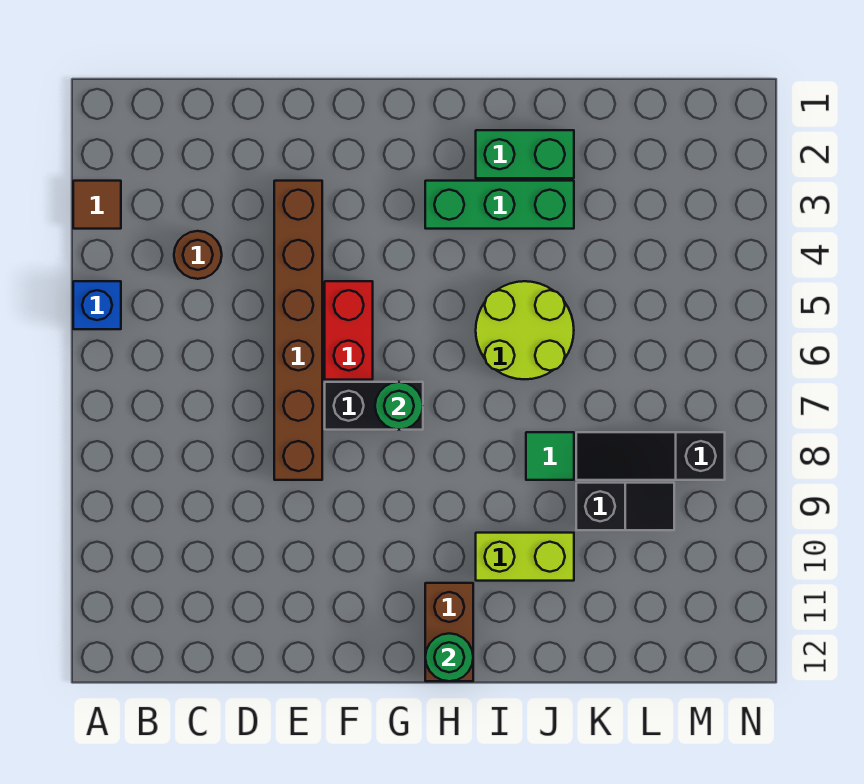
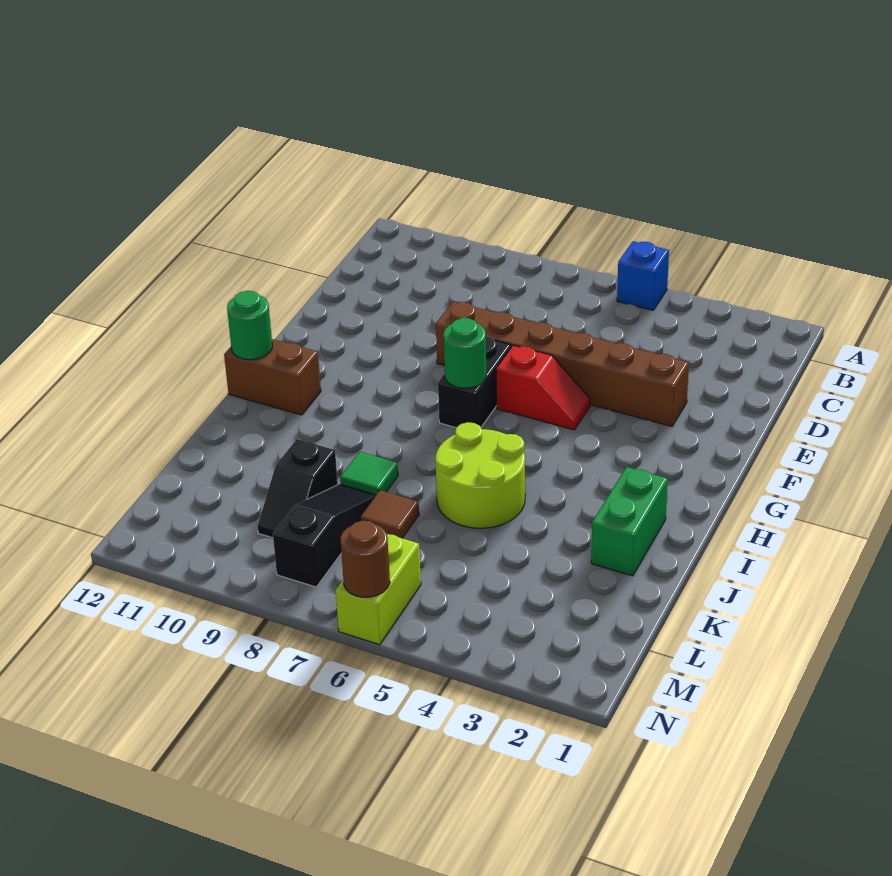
brown 1x1 tile [73,181,121,229] -> brown 1x1 tile moved to [360,490,419,538]
brown 1x1 round brick [174,231,222,279] -> brown 1x1 round brick moved to [341,521,390,597]
red 1x2 brick [325,281,373,380] -> red 1x2 slope [496,345,591,430]
green 1x3 brick [425,181,574,229] -> none
lime 1x2 brick [476,533,574,581] -> lime 1x2 brick moved to [336,534,421,645]

